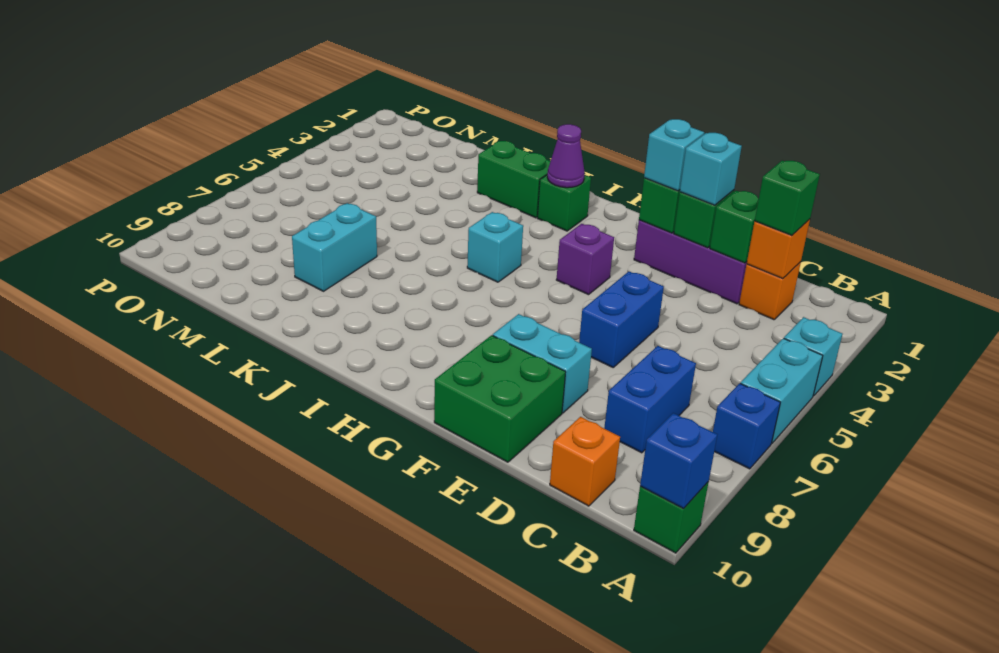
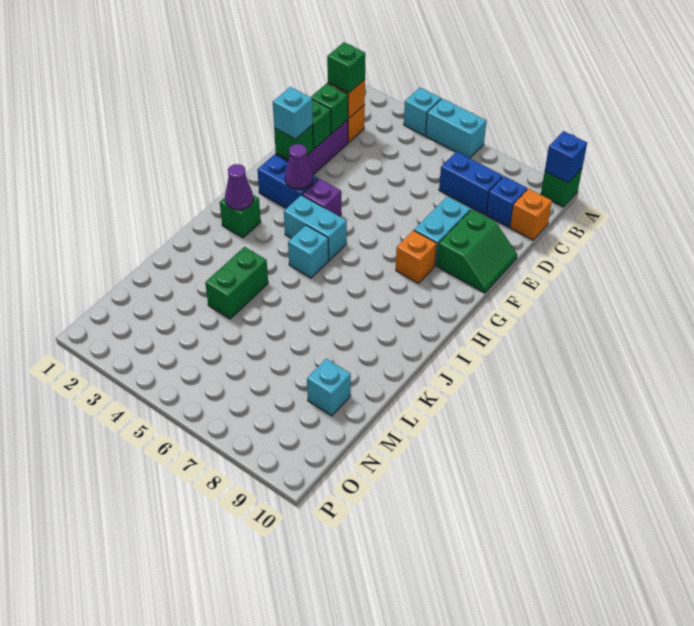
blue 1x1 brick [713,383,780,469] -> blue 1x1 brick moved to [486,176,527,227]
cyan 1x1 brick [680,133,742,205] -> cyan 1x1 brick moved to [307,359,351,416]
blue 1x2 brick [579,272,664,367] -> blue 1x2 brick moved to [257,154,318,208]
green 2x2 brick [434,335,566,462] -> green 2x2 slope [437,209,517,293]
none -> purple 1x1 cone [285,144,313,189]
none -> orange 1x1 brick [396,230,437,284]
green 1x2 brick [477,141,550,218] -> green 1x2 brick moved to [205,247,268,319]
cyan 1x2 brick [292,203,377,291] -> cyan 1x2 brick moved to [284,195,347,260]

